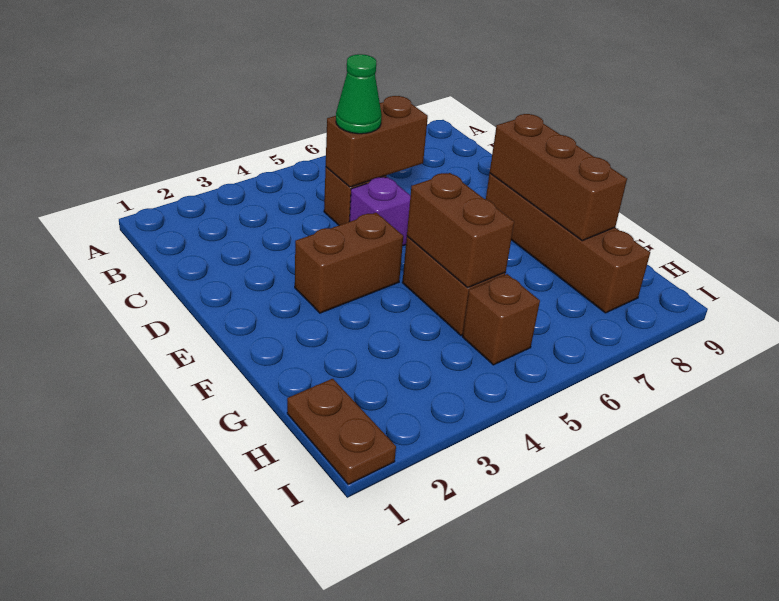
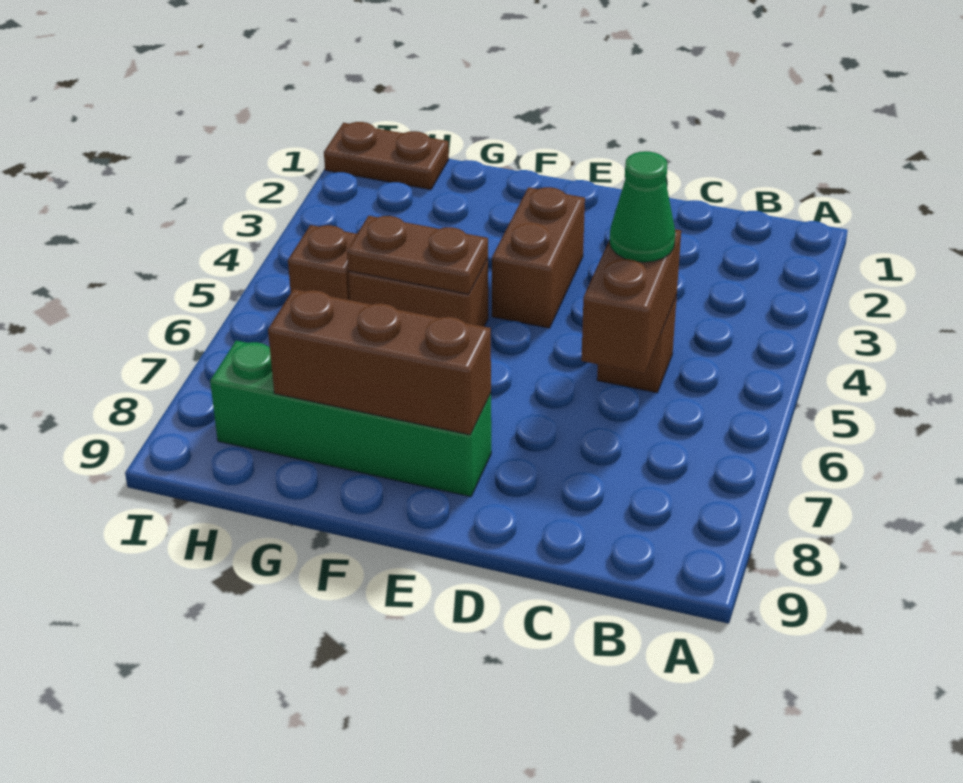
purple 1x1 brick [349,177,411,246] -> none
brown 1x4 brick [486,173,650,313] -> green 1x4 brick [210,341,491,497]
brown 1x2 brick [407,173,514,287] -> brown 1x2 plate [347,216,488,294]

